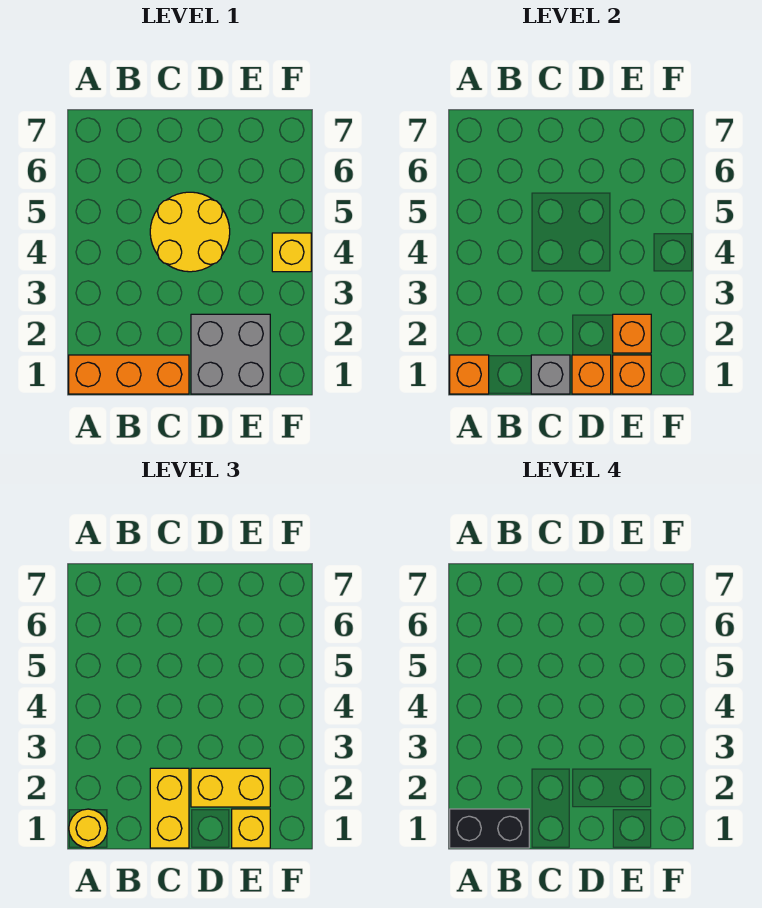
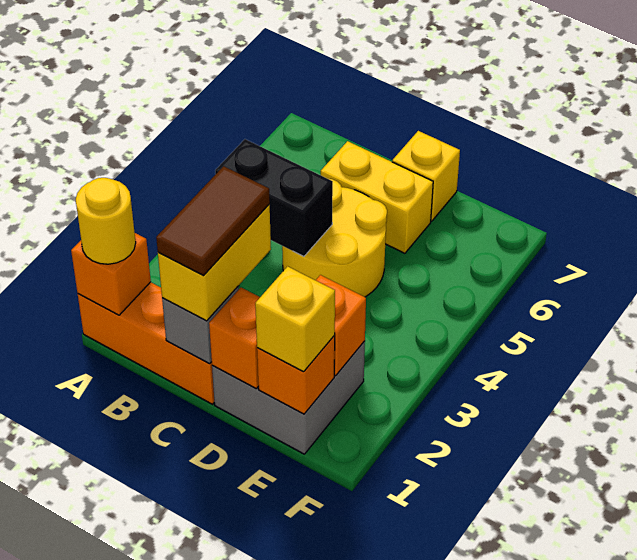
black 1x2 brick [450,809,529,848] -> black 1x2 brick moved to [215,139,333,257]
none -> brown 1x2 tile [156,166,270,276]
yellow 1x2 brick [191,768,270,807] -> yellow 1x2 brick moved to [321,141,433,253]
yellow 1x1 brick [272,233,311,272] -> yellow 1x1 brick moved to [392,131,460,221]

